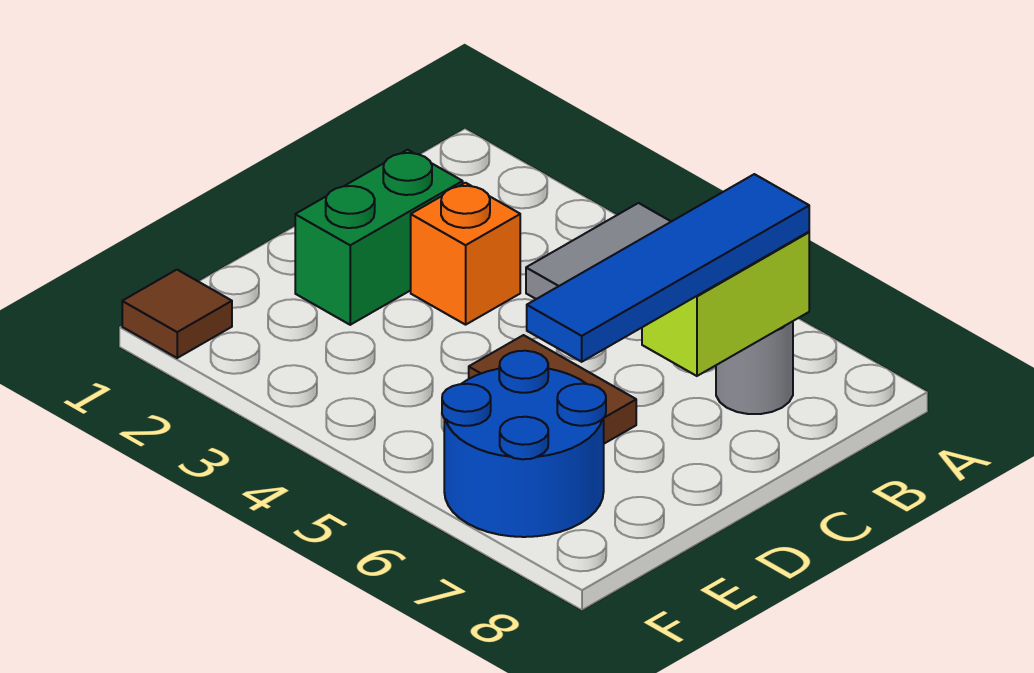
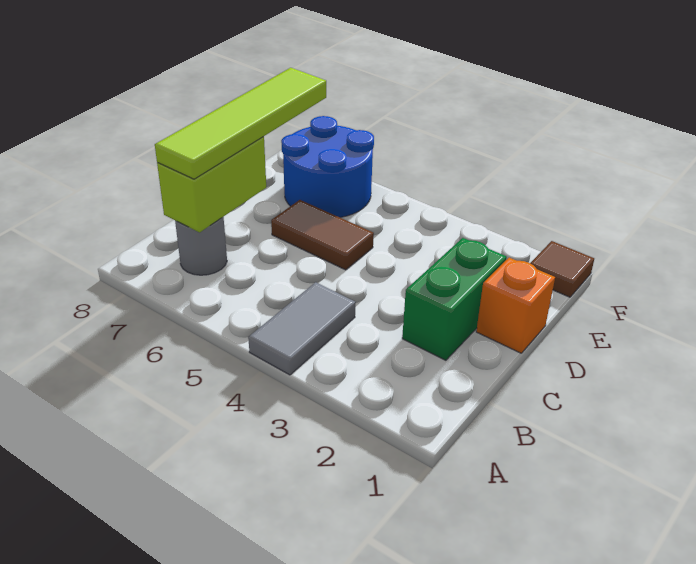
blue 1x4 tile [527,174,809,362] -> lime 1x4 tile [155,68,326,179]
orange 1x1 brick [411,183,520,325] -> orange 1x1 brick moved to [476,258,555,353]

